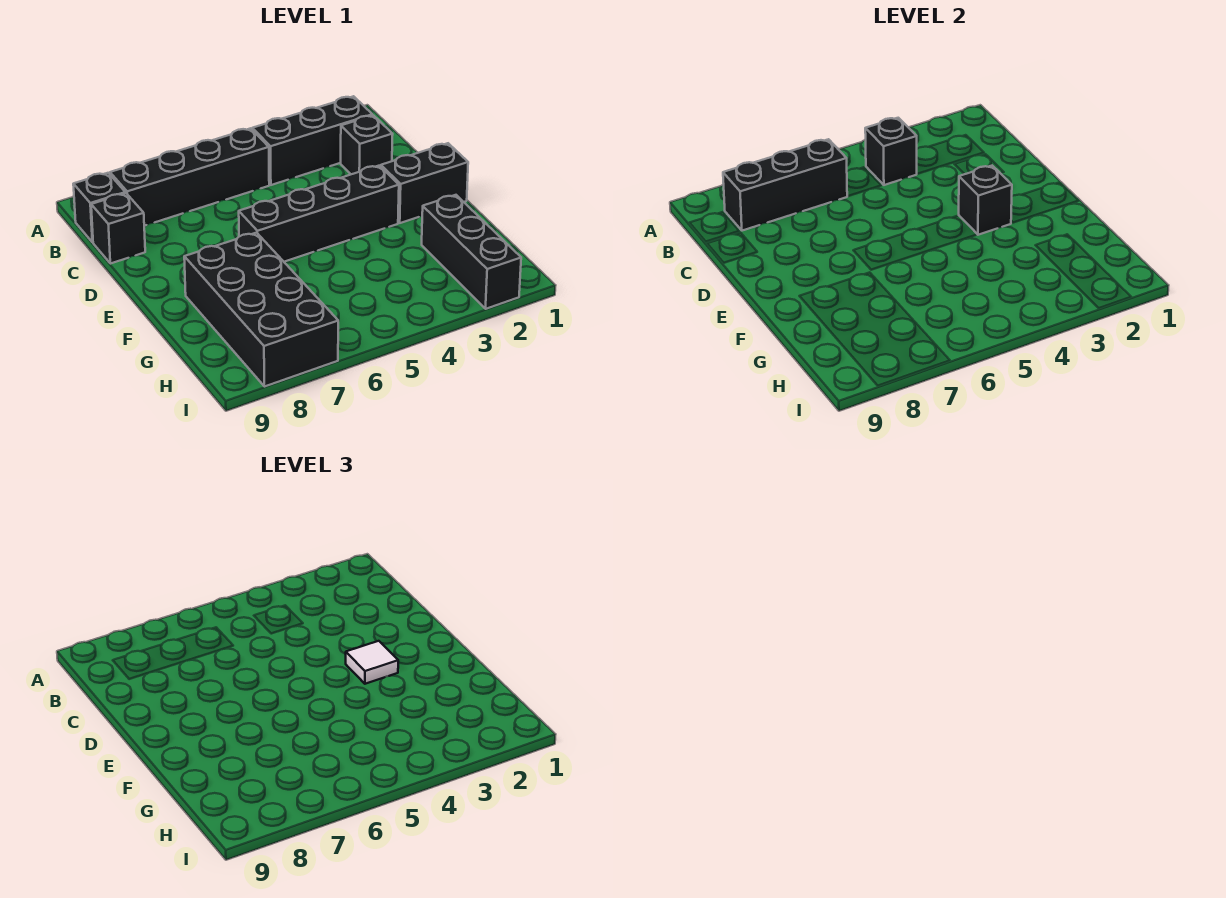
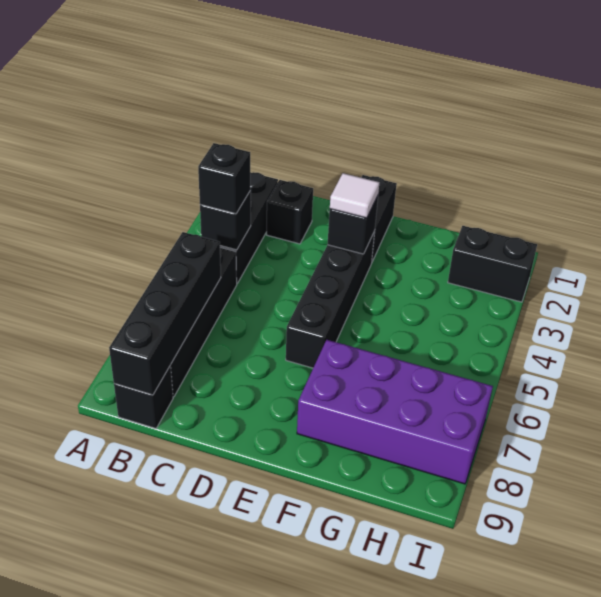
black 1x3 brick [723,139,847,231] -> black 1x4 brick [109,232,221,395]
black 1x1 brick [91,193,145,264] -> black 1x1 brick moved to [198,143,250,214]
black 2x4 brick [184,233,338,387] -> purple 2x4 brick [297,340,493,484]
black 1x3 brick [422,195,521,309] -> black 1x2 brick [448,226,537,302]

